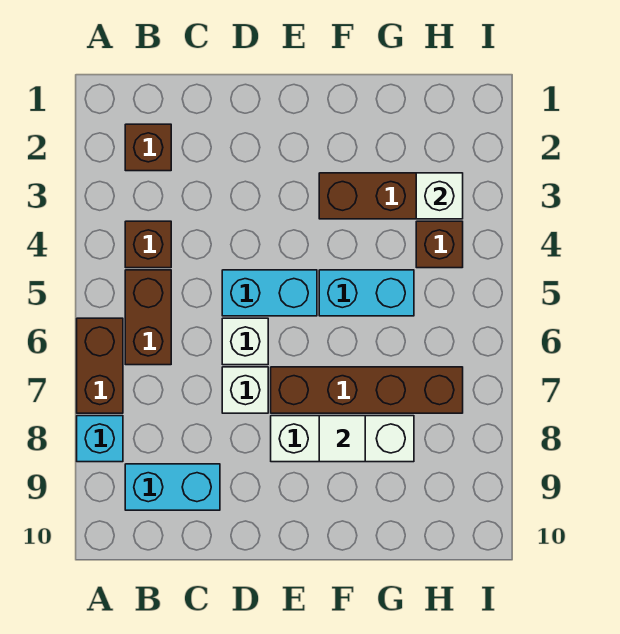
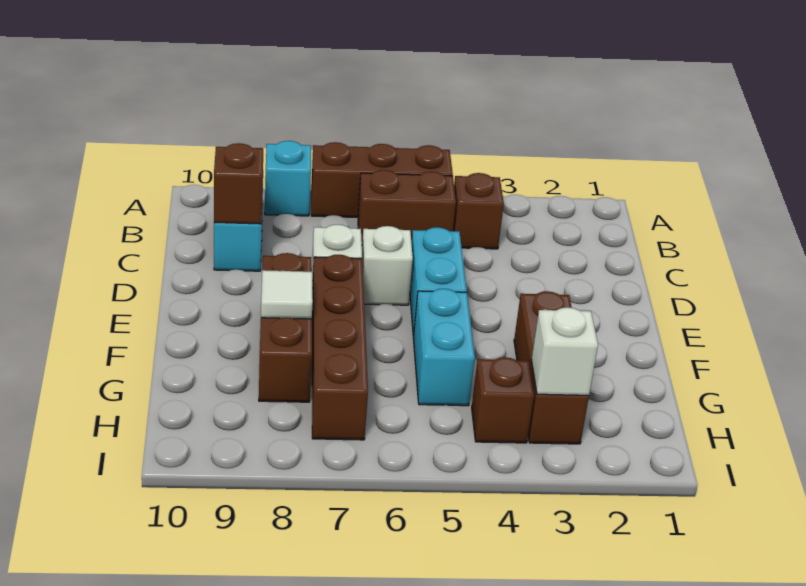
brown 1x2 brick [77,318,123,413] -> brown 1x3 brick [311,142,453,218]
brown 1x1 brick [125,124,171,171] -> brown 1x1 brick moved to [214,143,263,224]
white 1x3 brick [271,416,414,462] -> brown 1x3 brick [259,253,312,402]

